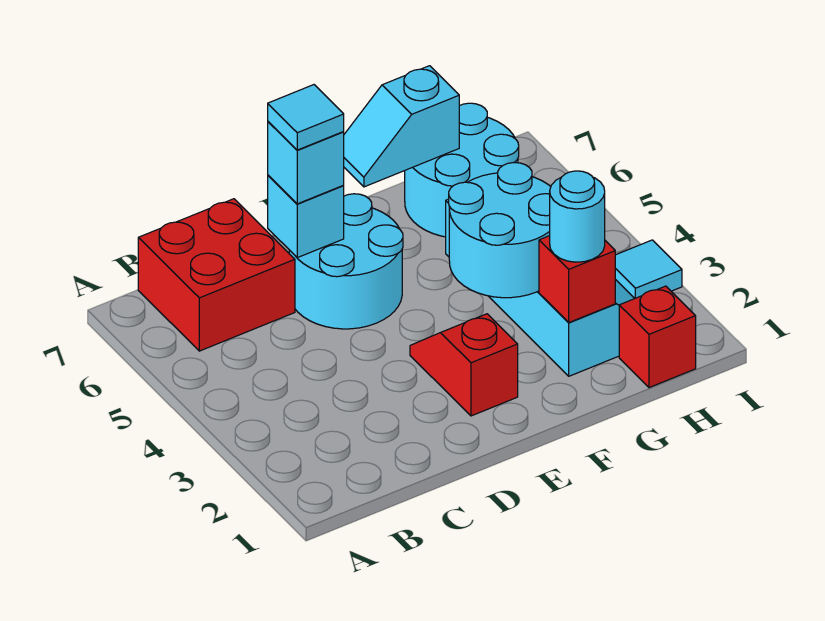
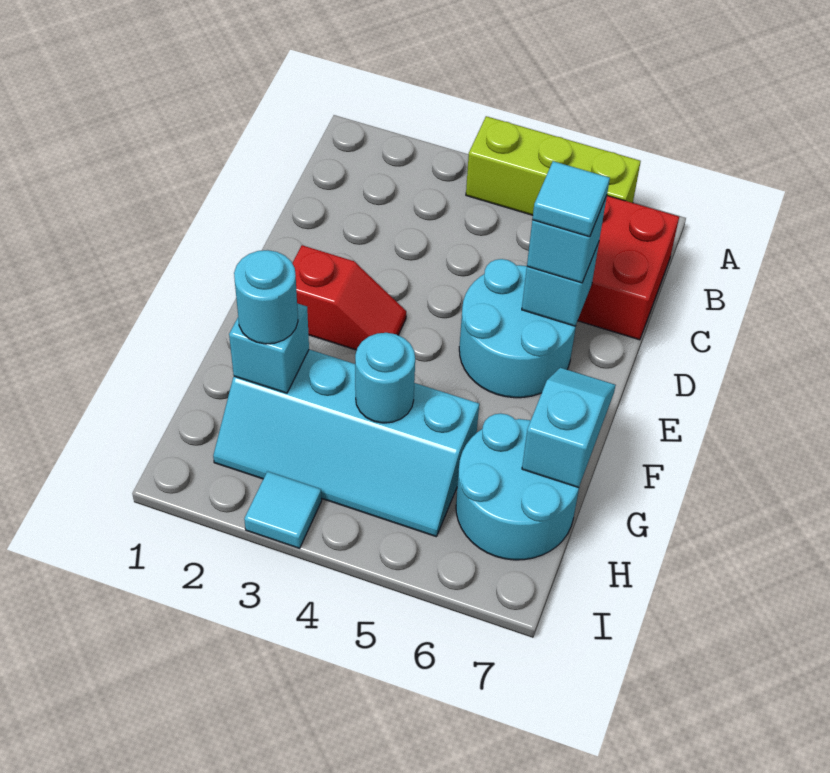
none -> lime 1x3 brick [466,116,641,215]
cyan 2x2 round brick [449,163,551,298] -> cyan 1x1 round brick [355,333,415,423]
red 1x1 brick [539,236,615,322] -> cyan 1x1 brick [229,303,309,393]
red 1x1 brick [619,286,696,388] -> none

